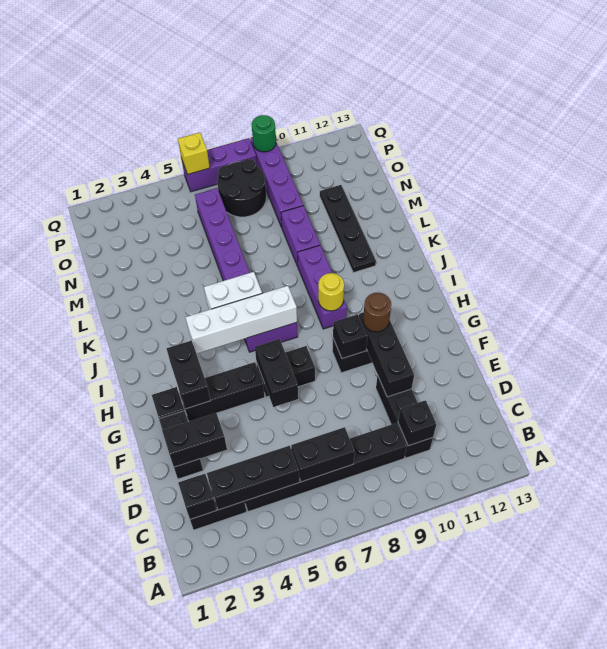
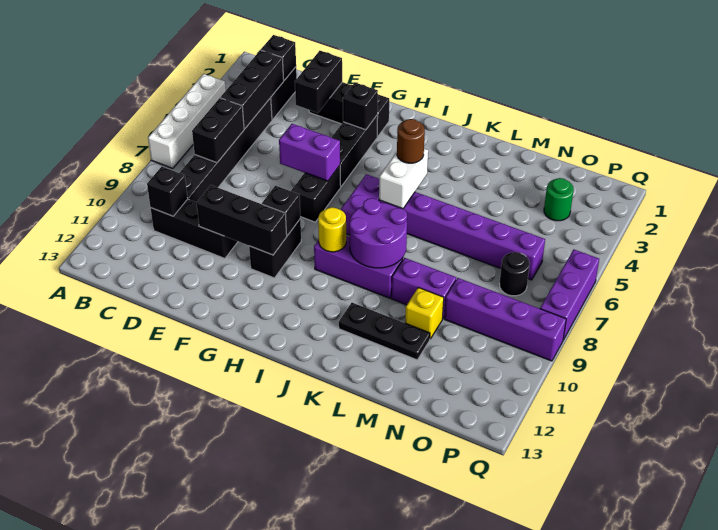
black 1x2 brick [255,339,298,407] -> purple 1x2 brick [279,124,340,181]
black 1x2 brick [167,341,211,409] -> black 1x1 brick [343,83,378,130]
brown 1x1 round brick [363,293,391,332] -> brown 1x1 round brick moved to [397,119,425,163]
white 1x4 brick [185,286,297,354] -> white 1x4 brick moved to [148,74,226,168]
none -> purple 2x2 round brick [350,198,407,268]
black 1x4 plate [320,185,376,273] -> black 1x3 plate [339,303,430,360]
black 2x2 round brick [217,159,266,217] -> black 1x1 round brick [499,252,530,296]
yellow 1x1 brick [178,133,210,174] -> yellow 1x1 brick moved to [405,288,444,339]
green 1x1 round brick [252,115,276,152] -> green 1x1 round brick moved to [544,178,574,221]

